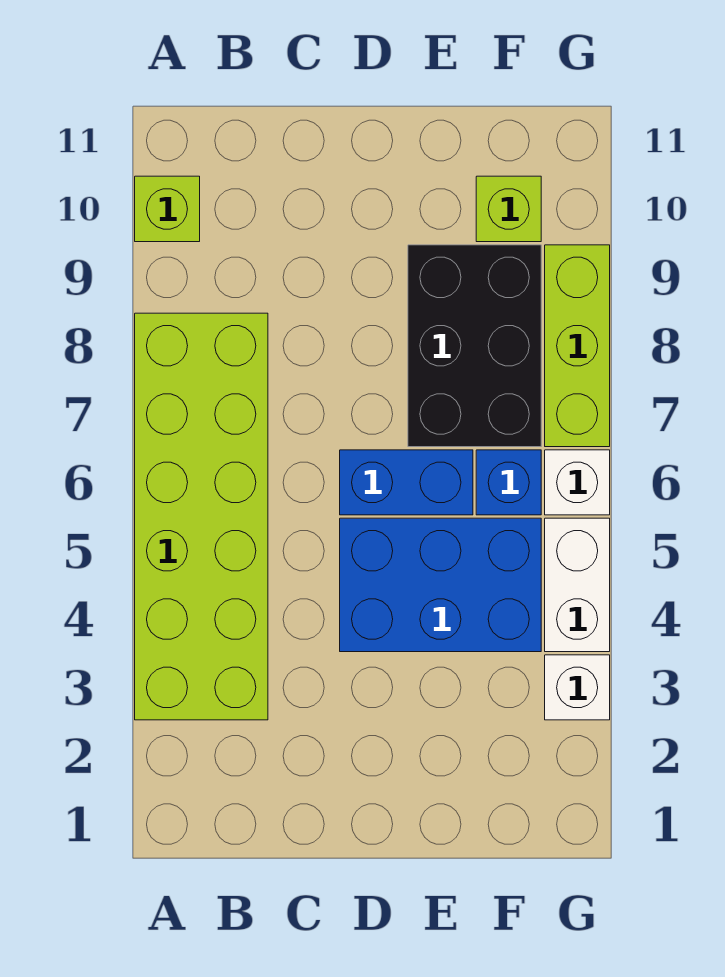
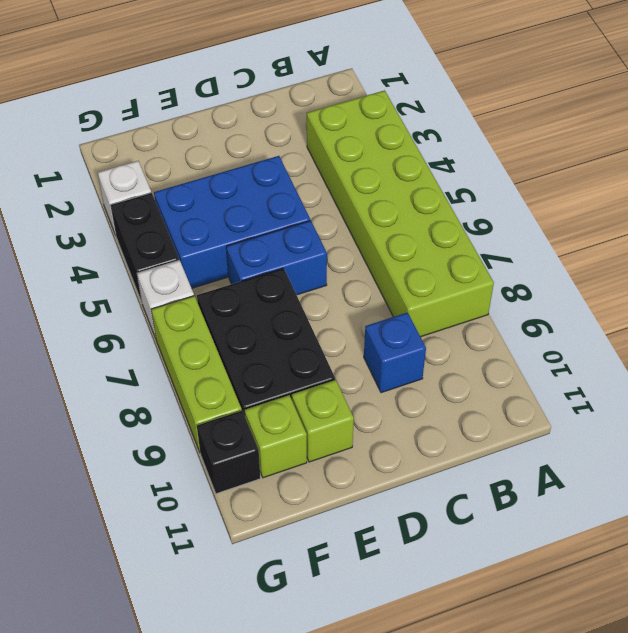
lime 1x1 brick [135,176,200,242] -> lime 1x1 brick moved to [292,380,354,462]
blue 1x1 brick [476,450,541,515] -> blue 1x1 brick moved to [364,313,426,393]
white 1x2 brick [545,518,610,652] -> black 1x2 brick [110,193,179,302]
none -> black 1x1 brick [197,411,260,494]

